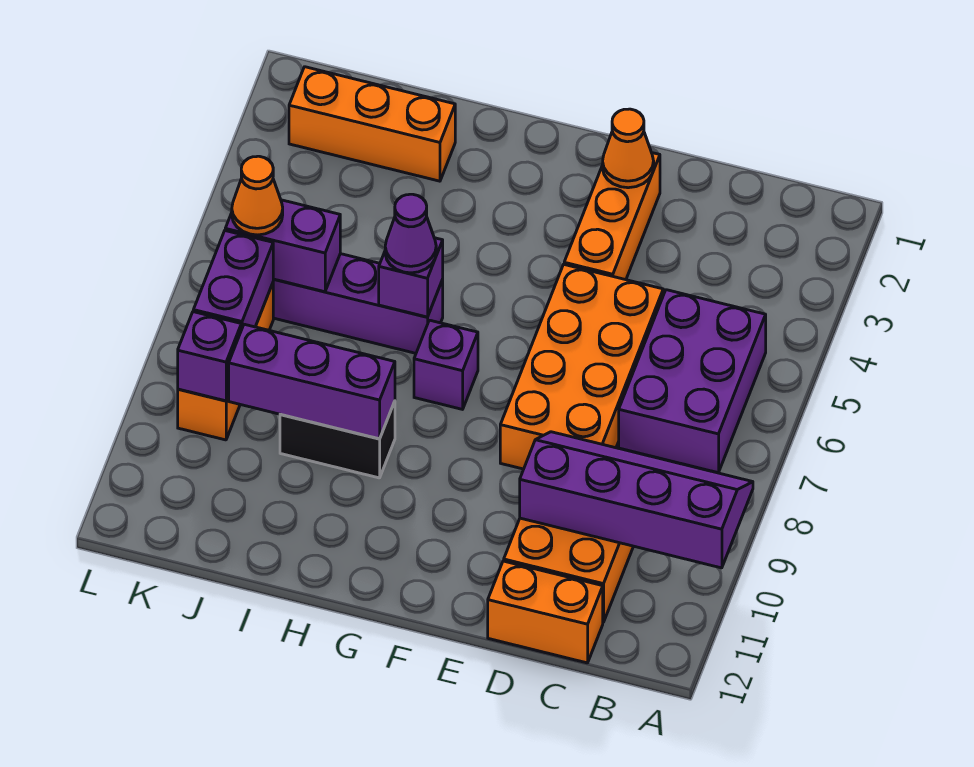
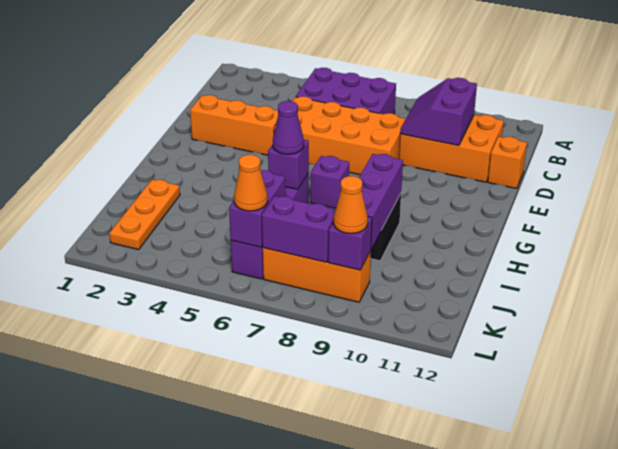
purple 2x4 slope [520,432,753,568] -> purple 2x2 slope [400,78,477,146]
orange 1x2 brick [488,561,603,663] -> orange 1x1 brick [488,137,527,189]
orange 1x1 cone [603,109,654,188] -> orange 1x1 cone moved to [334,176,368,234]
orange 1x3 brick [289,67,455,181] -> orange 1x3 plate [109,179,180,250]

